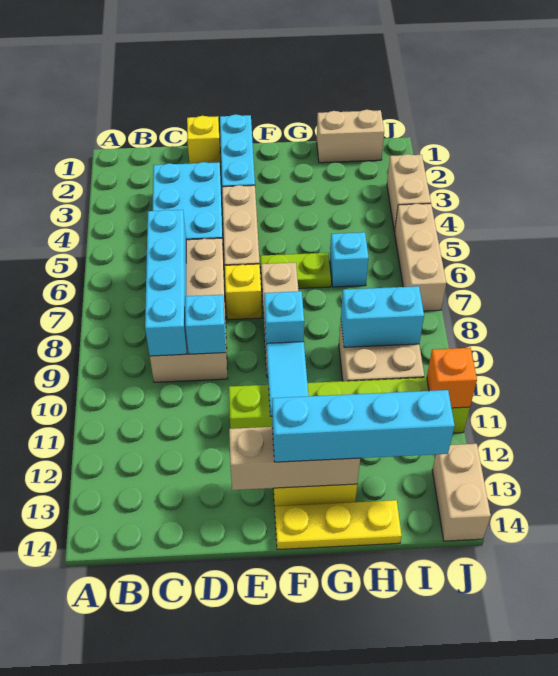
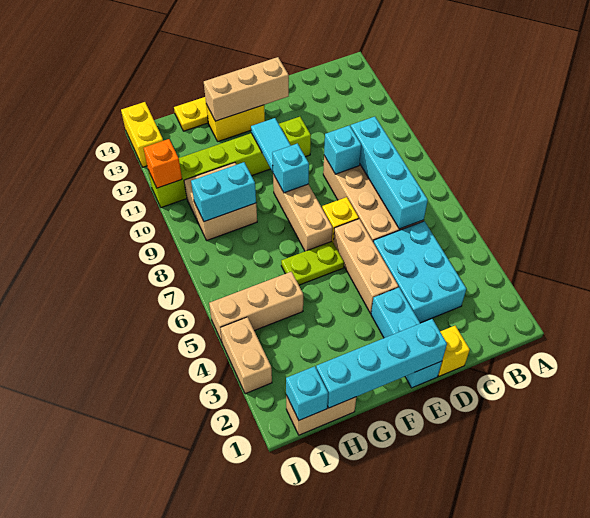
cyan 1x4 brick [272,390,455,462] -> cyan 1x4 brick moved to [316,319,447,408]
cyan 1x1 brick [330,232,369,287] -> cyan 1x1 brick moved to [286,366,328,420]
tan 1x3 brick [395,204,446,311] -> tan 1x3 brick turned to [209,272,303,342]
tan 1x2 brick [432,444,491,541] -> yellow 1x2 brick [121,102,163,167]

